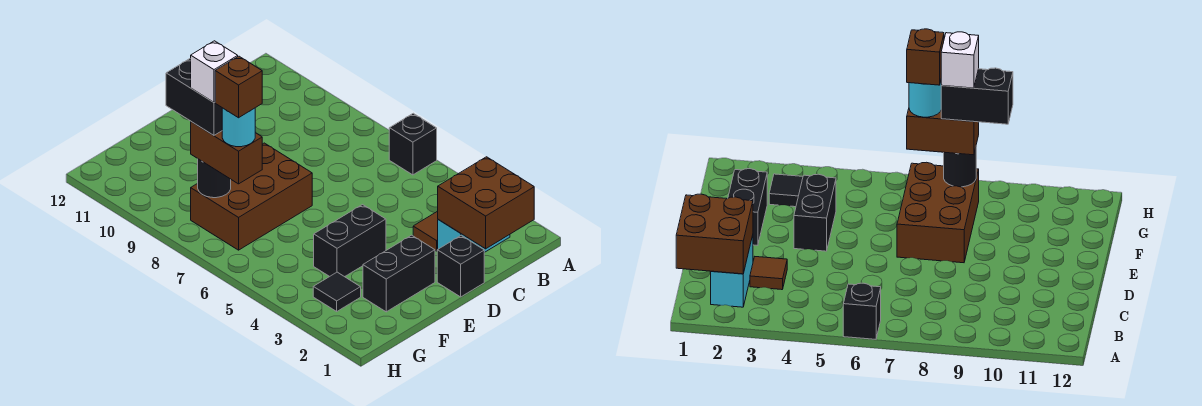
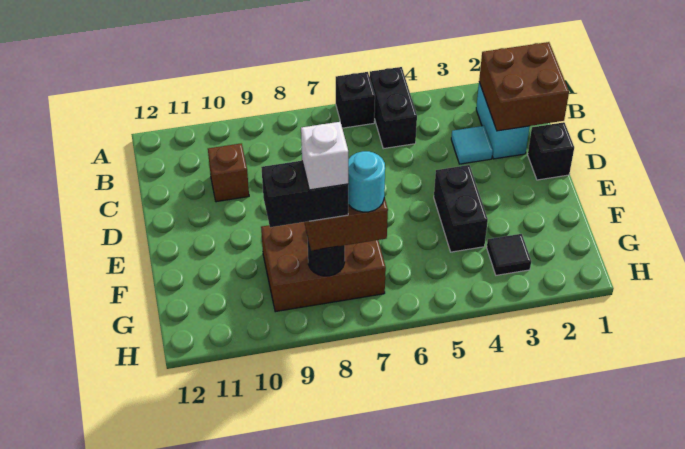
brown 1x1 tile [413,212,438,251] -> cyan 1x1 tile [451,126,493,164]
black 1x2 brick [363,235,435,312] -> black 1x2 brick moved to [370,67,417,149]
brown 2x3 brick [191,143,312,250] -> brown 2x3 brick turned to [261,222,386,312]
brown 1x1 brick [215,56,262,118] -> brown 1x1 brick moved to [208,143,249,202]

